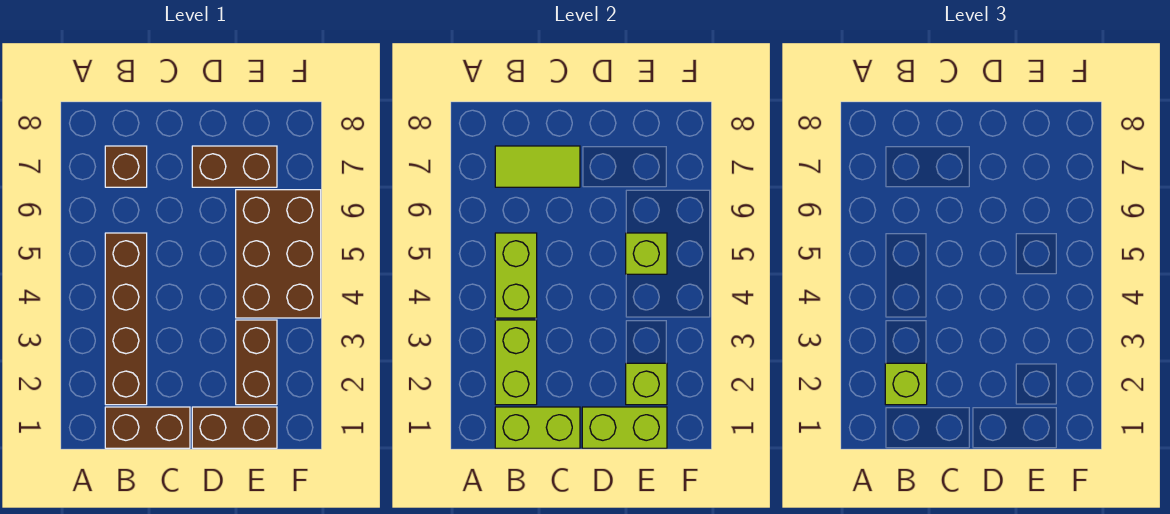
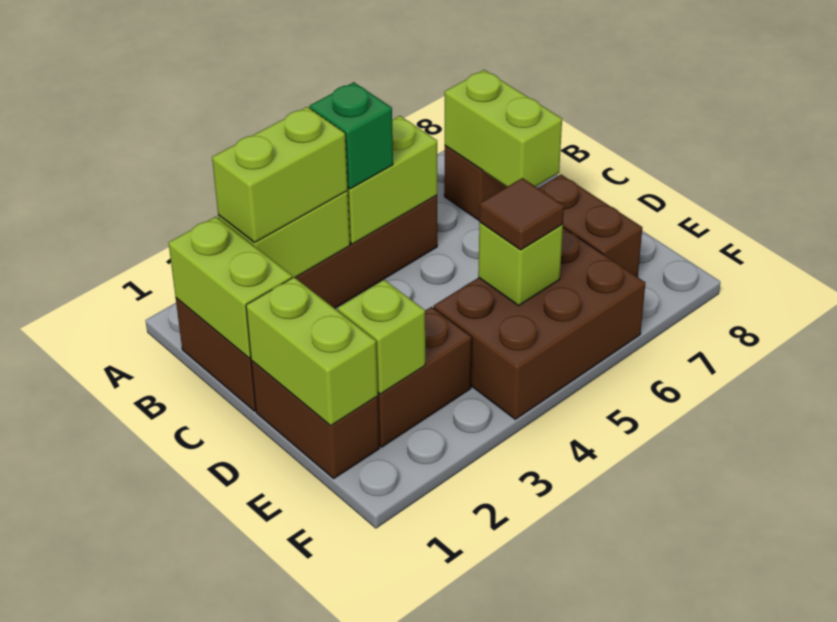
lime 1x1 brick [885,363,927,405] -> lime 1x2 brick [212,107,348,242]
none -> green 1x1 brick [310,82,393,189]
lime 1x2 tile [495,146,580,187] -> lime 1x2 brick [445,70,562,187]
none -> brown 1x1 tile [479,178,564,250]

